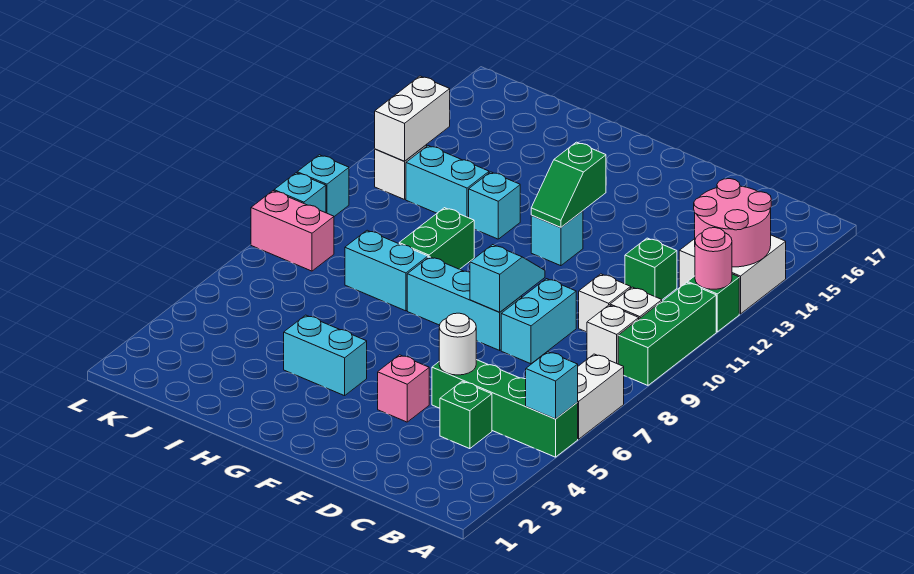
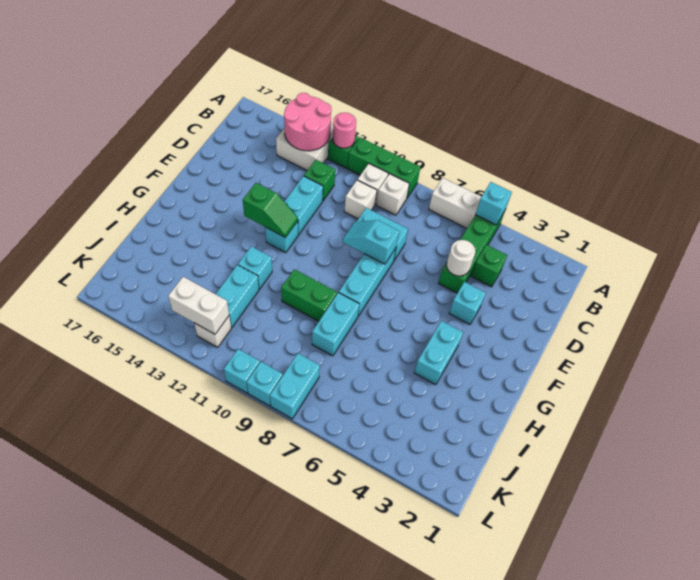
none -> cyan 1x2 brick [284,176,323,235]
pink 1x1 brick [378,355,429,422] -> cyan 1x1 brick [449,282,486,324]
pink 1x2 brick [251,191,334,271] -> cyan 1x2 brick [270,353,320,419]

